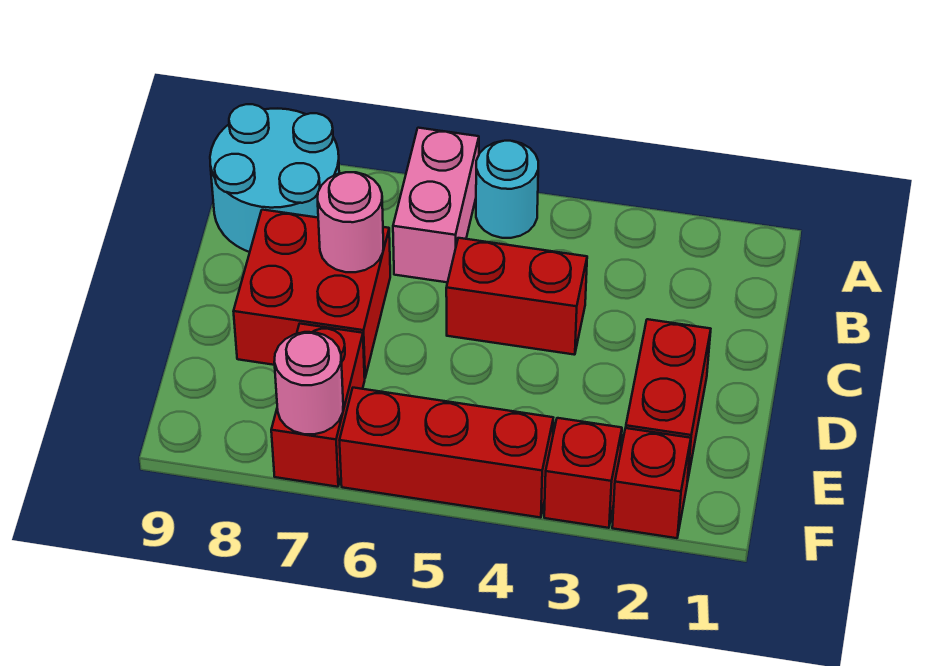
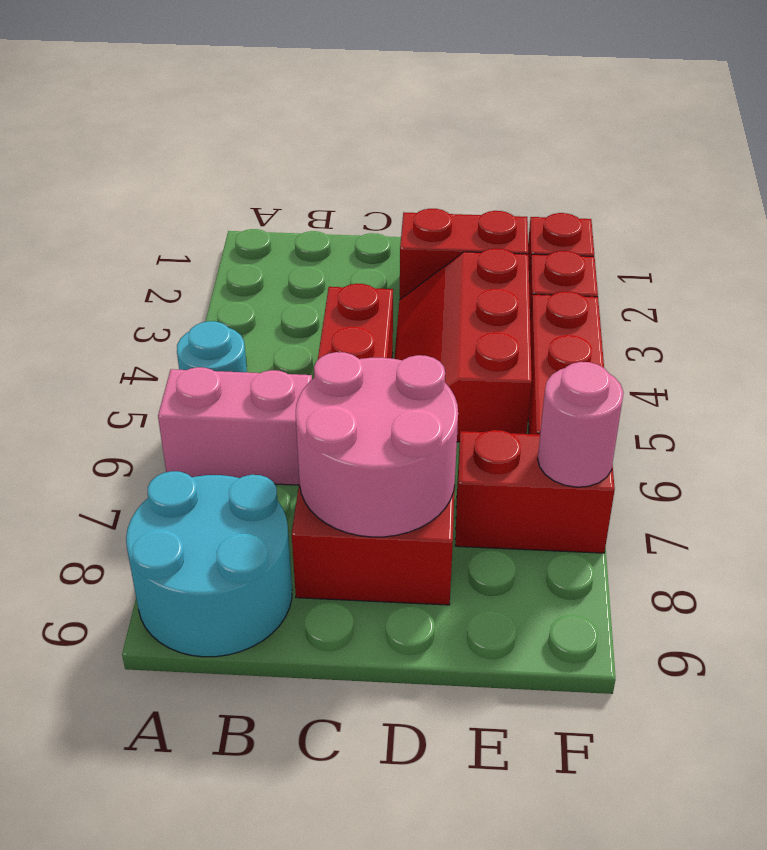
pink 1x1 round brick [318,172,383,272] -> pink 2x2 round brick [296,352,458,537]
none -> red 2x3 slope [394,248,532,442]

